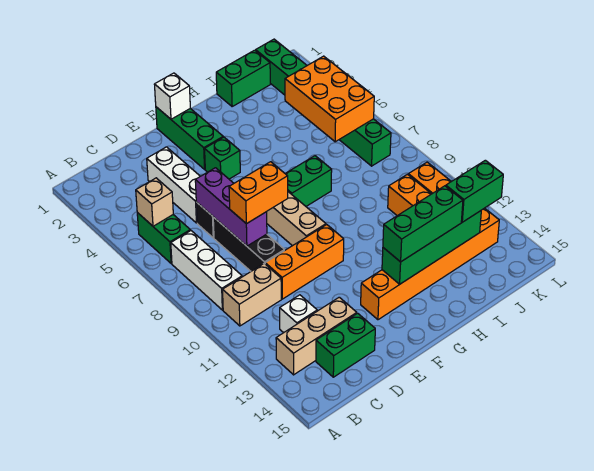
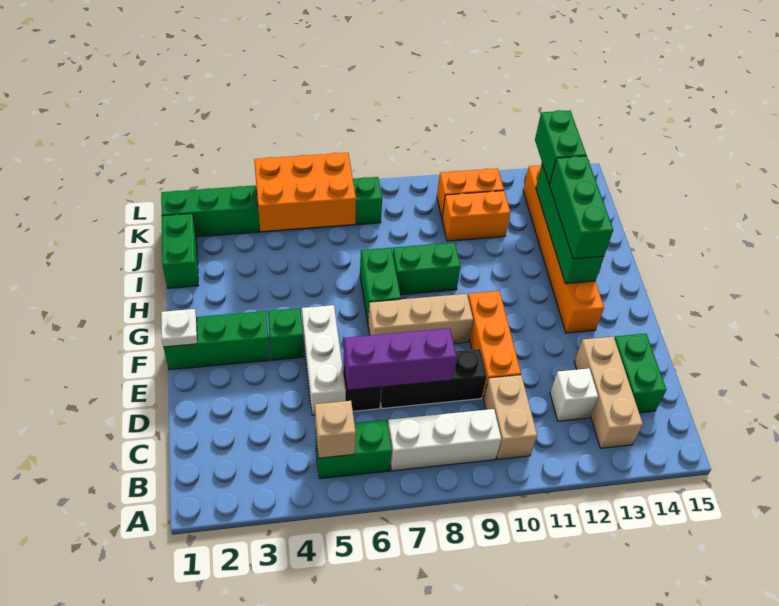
white 1x3 brick [147,147,200,223] -> white 1x3 brick turned to [302,305,346,415]
orange 1x2 brick [229,162,288,224] -> none
white 1x1 brick [154,73,190,119] -> white 1x1 plate [161,309,197,347]
none -> green 1x2 brick [393,243,461,295]

